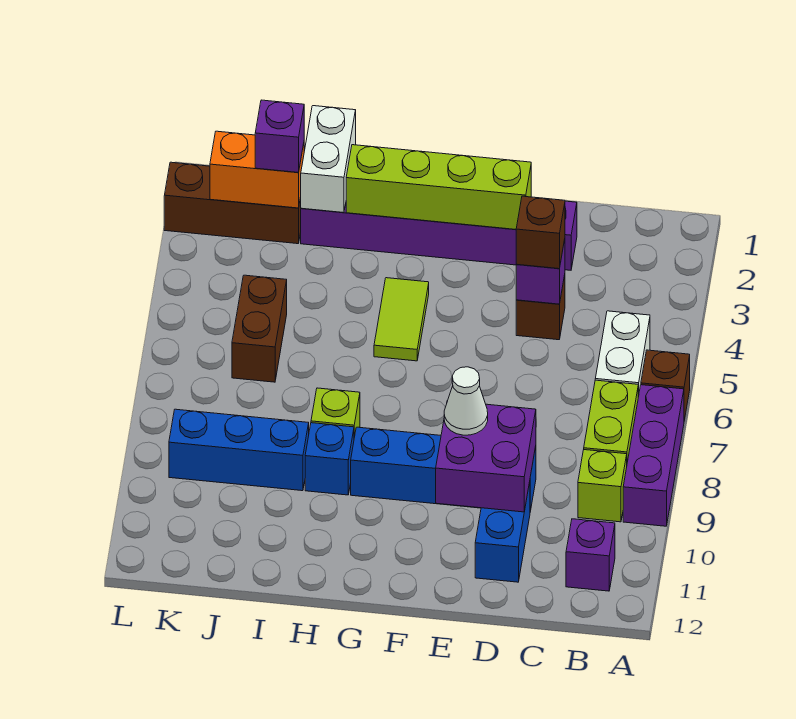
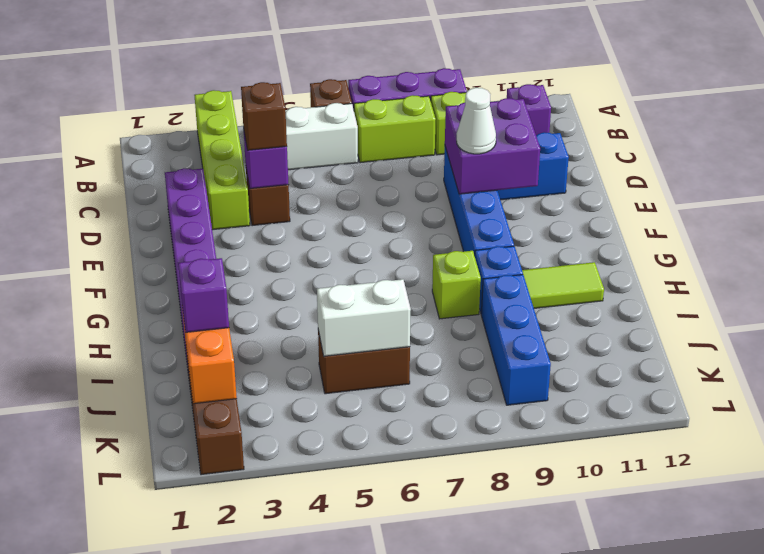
lime 1x4 brick [346,145,531,229] -> lime 1x4 brick moved to [194,90,250,230]
lime 1x2 tile [374,278,429,361] -> lime 1x2 tile moved to [522,262,604,308]
white 1x2 brick [300,106,356,213] -> white 1x2 brick moved to [317,279,411,356]

